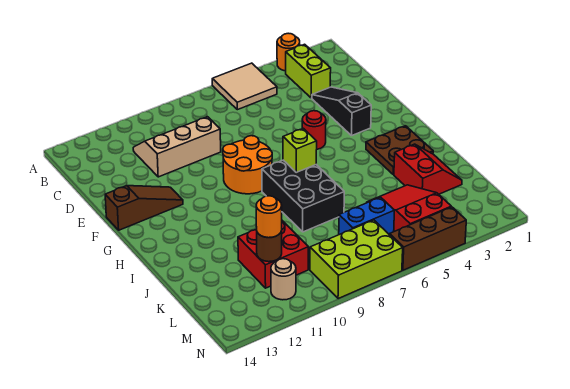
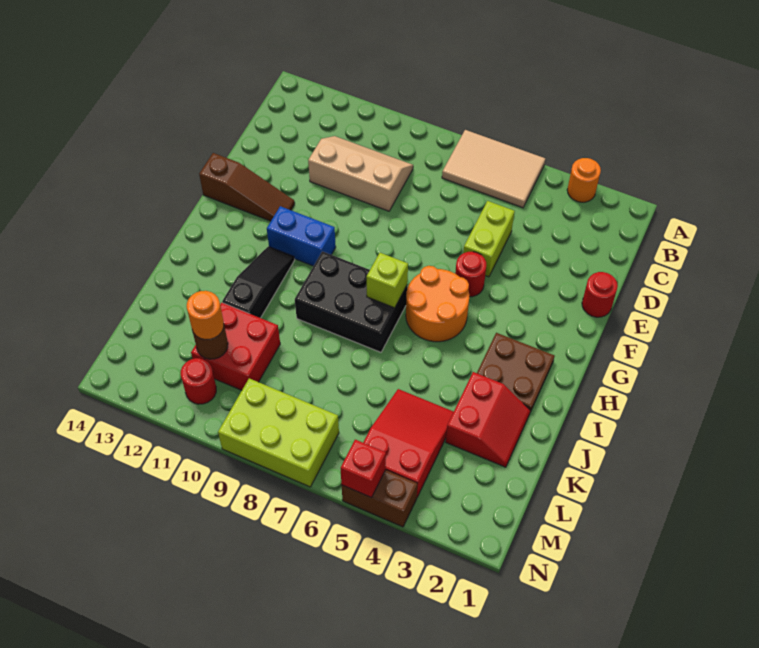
tan 2x2 tile [212,63,277,110] -> tan 2x3 tile [442,130,545,208]
lime 1x2 brick [286,44,331,98] -> lime 1x2 brick moved to [463,201,515,277]
black 1x3 slope [312,87,371,136] -> black 1x3 slope moved to [222,246,295,318]
none -> red 1x1 round brick [582,272,618,317]
orange 2x2 round brick [223,136,272,194] -> orange 2x2 round brick moved to [406,266,469,342]
black 2x3 brick [262,160,344,232] -> black 2x3 brick turned to [295,251,407,352]
blue 1x2 brick [339,197,394,235] -> blue 1x2 brick moved to [267,206,336,266]
tan 1x1 round brick [271,259,296,300] -> red 1x1 round brick [181,358,216,404]
brown 1x3 brick [390,207,466,270] -> brown 1x2 brick [342,470,417,527]
none -> red 1x1 brick [341,440,386,498]

